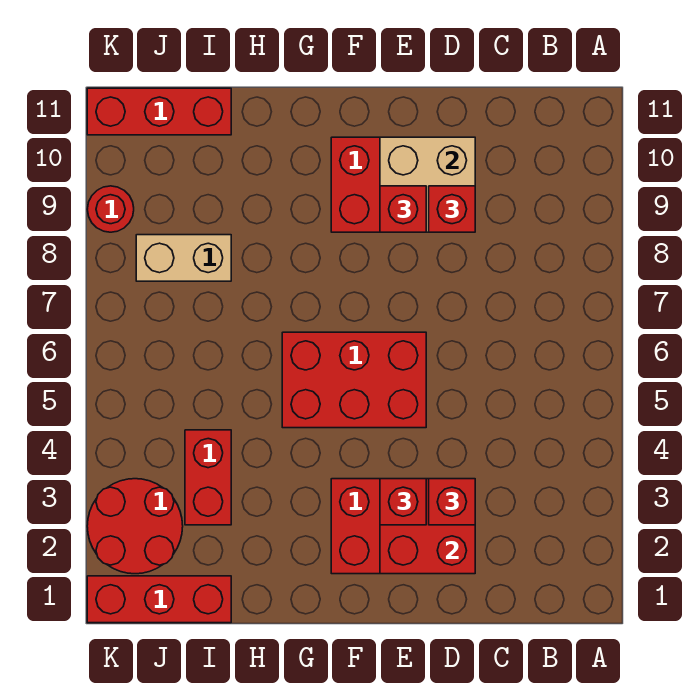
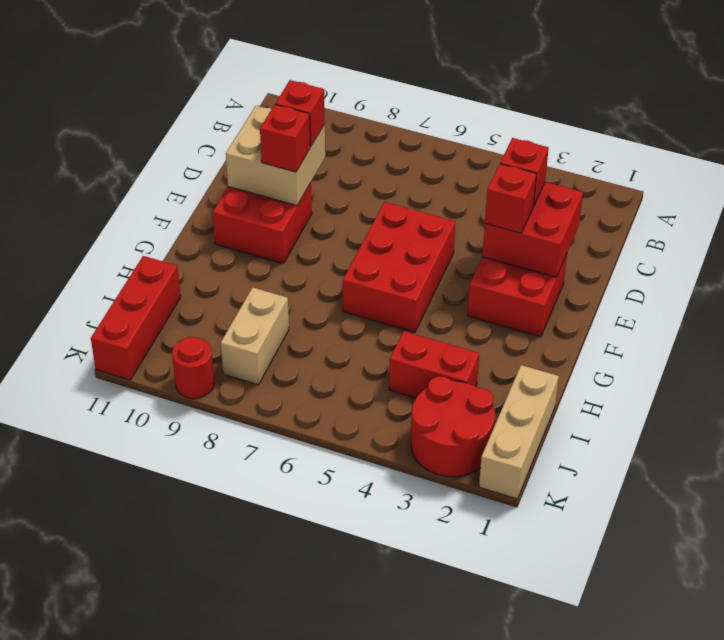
red 1x3 brick [87,576,231,623] -> tan 1x3 brick [479,365,559,499]

